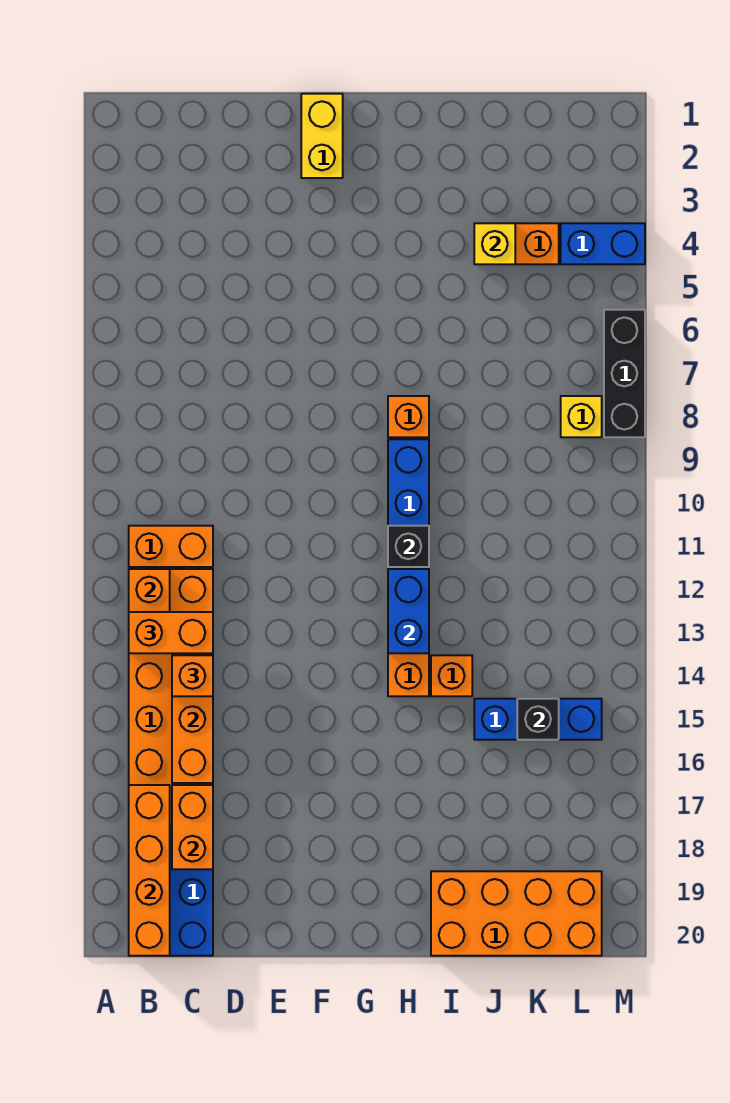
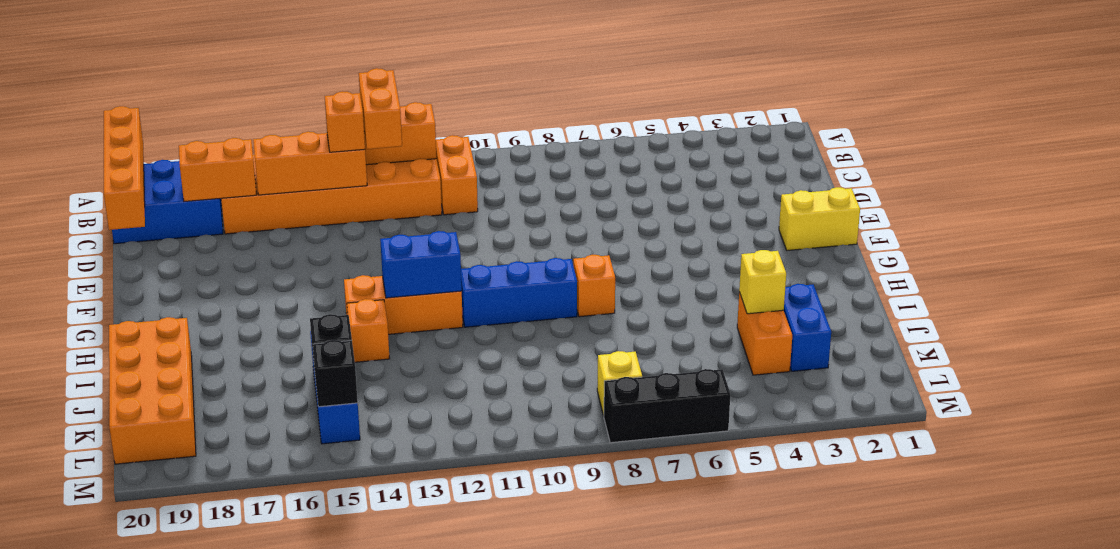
orange 1x4 brick [129,785,170,956] -> orange 1x4 brick turned to [104,106,145,230]
black 1x1 brick [388,526,429,567] -> black 1x1 brick moved to [313,340,358,407]
blue 1x2 brick [561,223,645,264] -> blue 1x2 brick moved to [784,284,831,371]

